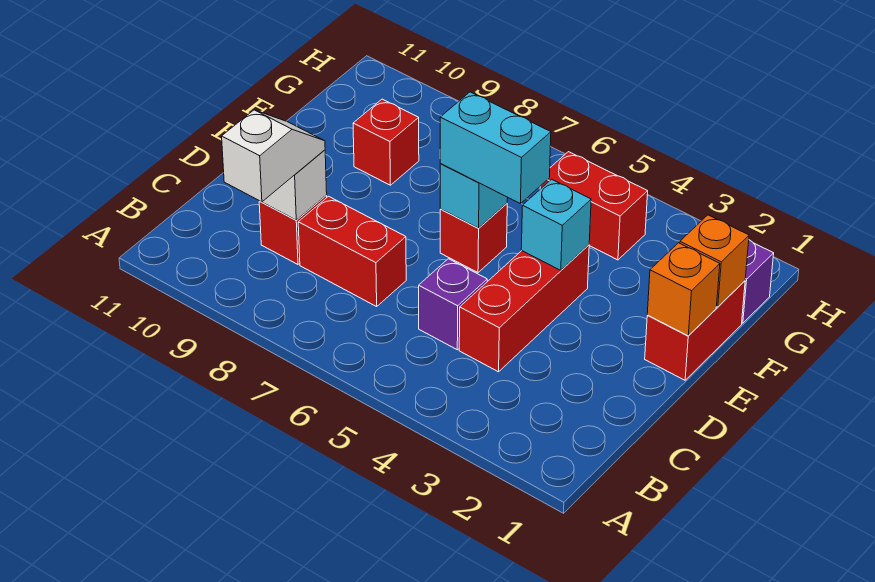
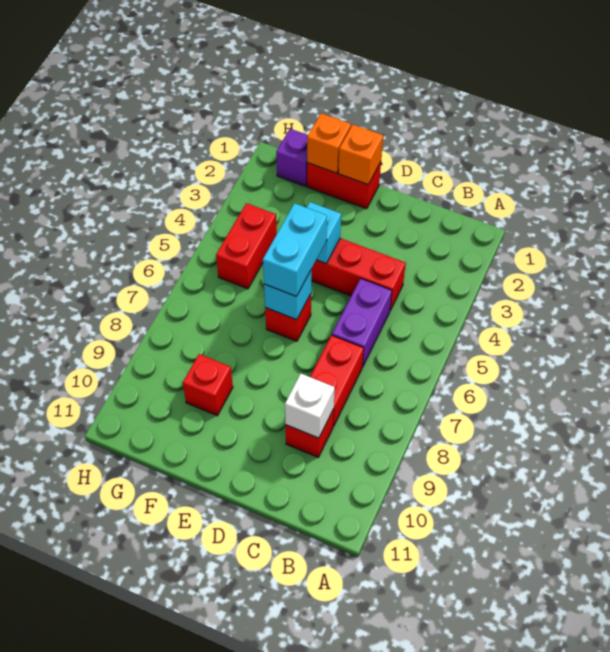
white 1x2 slope [222,110,325,202] -> none
purple 1x1 brick [419,259,487,350] -> purple 1x2 brick [332,278,392,367]

